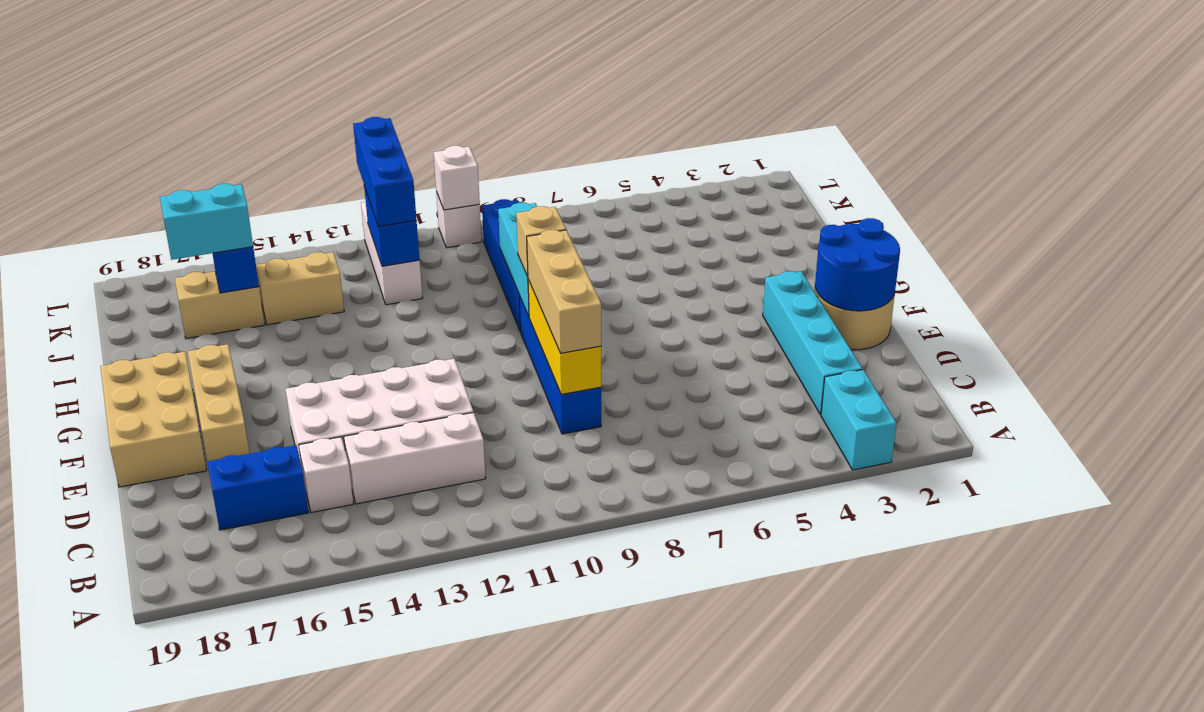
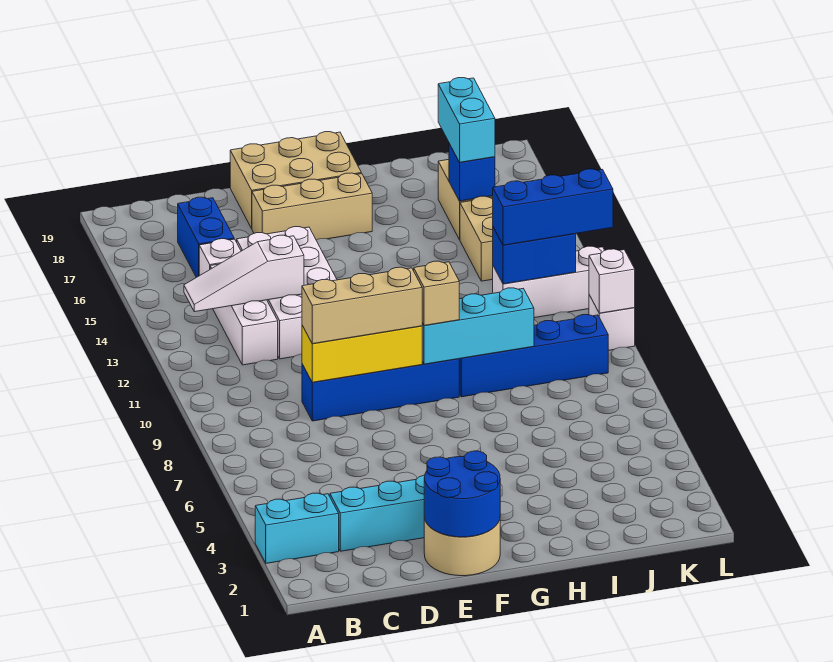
none -> white 1x3 slope [184,235,304,312]

